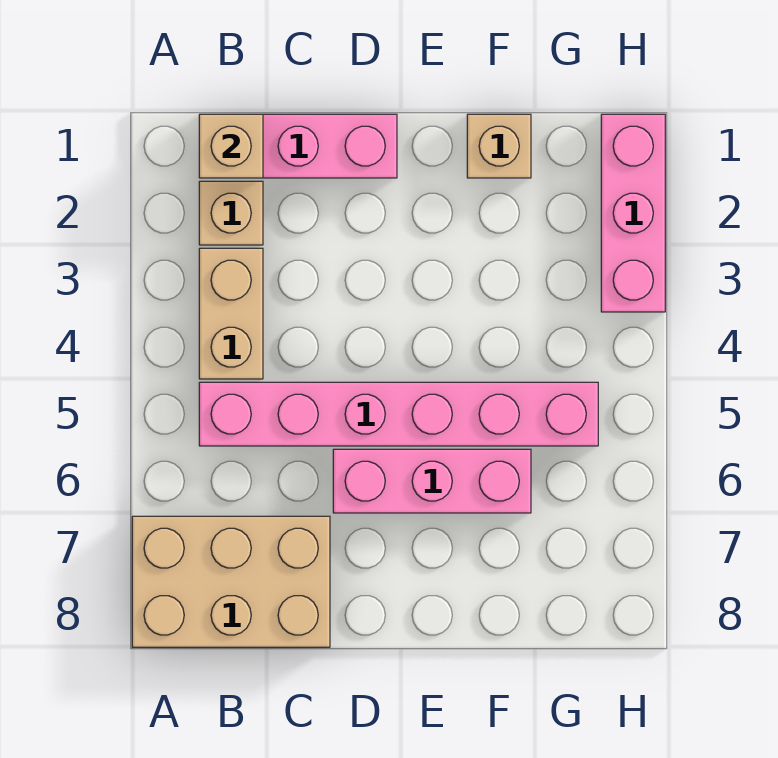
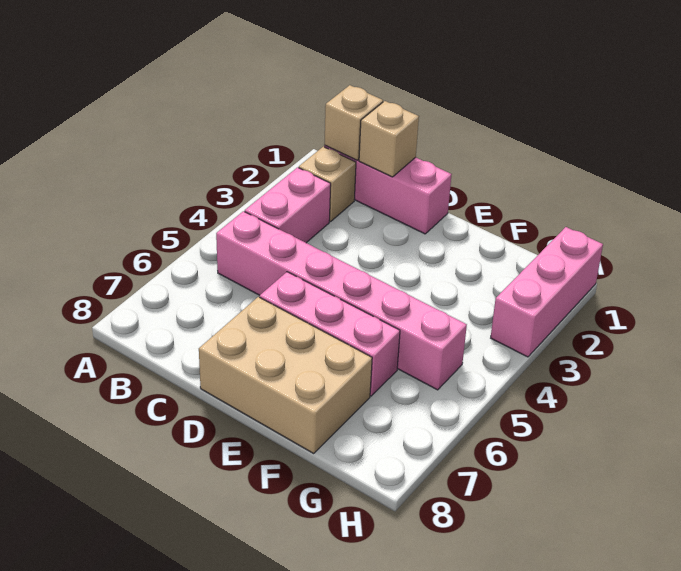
tan 2x3 brick [132,516,330,647] -> tan 2x3 brick moved to [199,297,372,453]
tan 1x2 brick [199,248,263,379] -> pink 1x2 brick [245,167,331,243]
tan 1x1 brick [467,114,531,178] -> tan 1x1 brick moved to [359,101,419,177]

